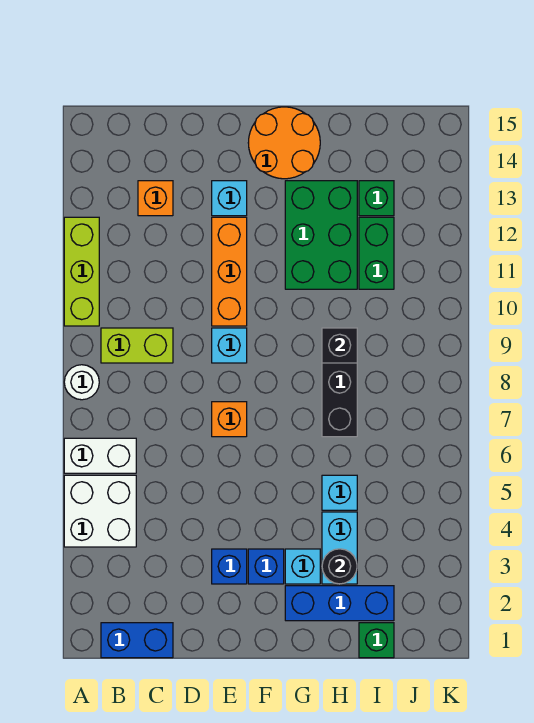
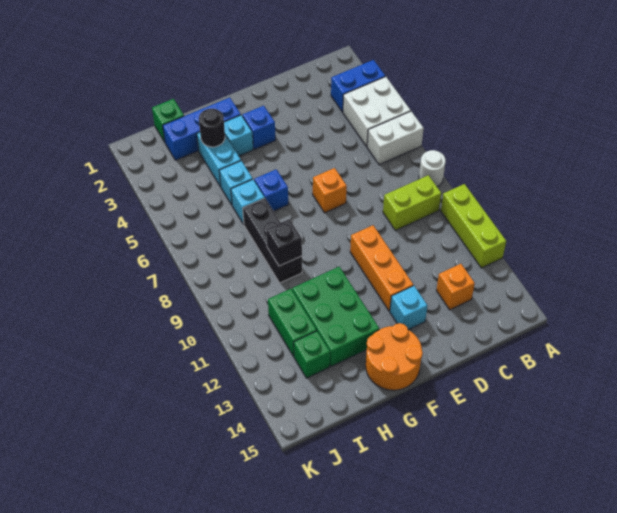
blue 1x2 brick [101,623,173,658] -> blue 1x2 brick moved to [331,60,385,112]
blue 1x1 brick [212,549,247,584] -> blue 1x1 brick moved to [254,169,288,211]
cyan 1x1 brick [212,328,247,363] -> cyan 1x1 brick moved to [231,179,265,224]

